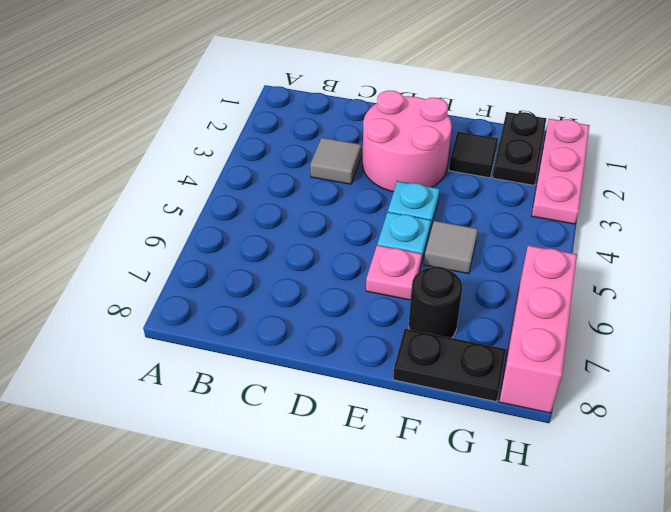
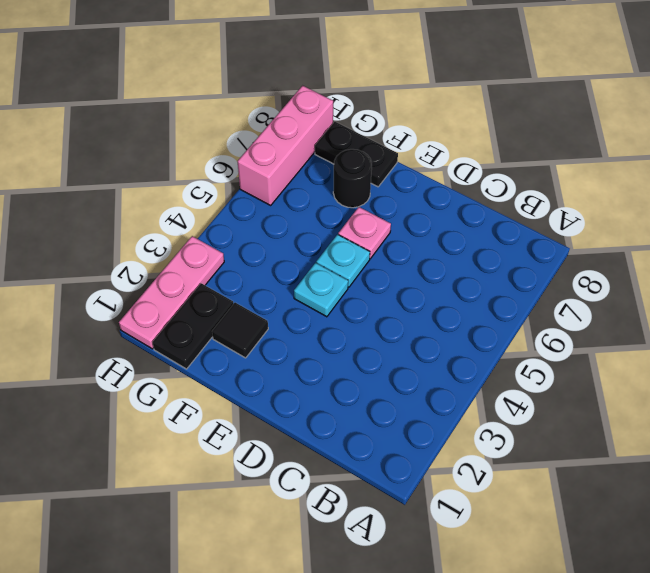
grey 1x1 tile [310,138,361,184] -> none
pink 2x2 round brick [362,91,452,192] -> none
grey 1x1 tile [424,221,478,274] -> none

